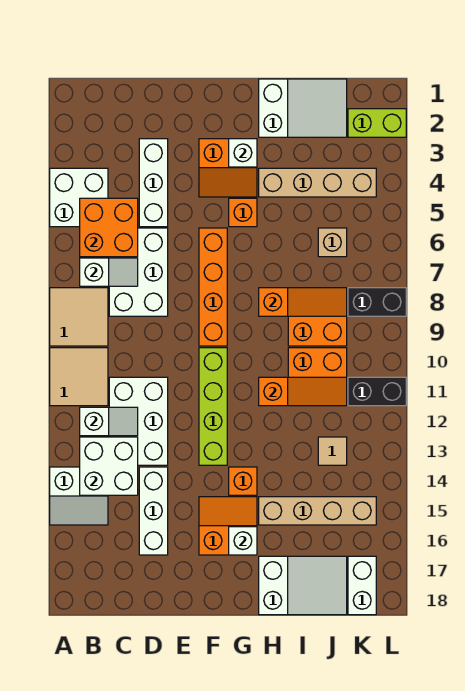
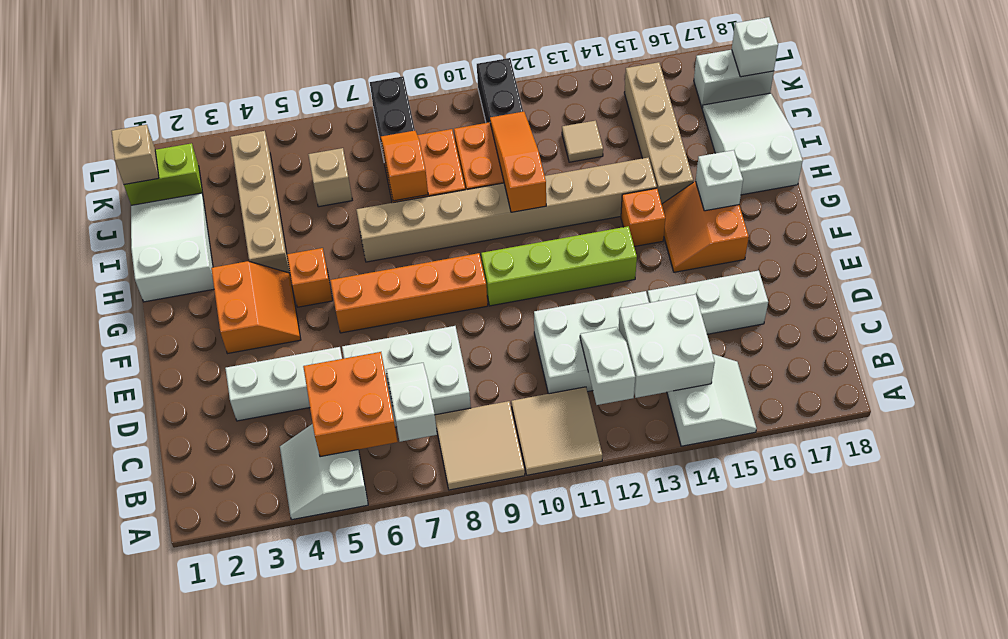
white 2x2 brick [50,168,108,227] -> white 2x2 slope [280,424,368,520]
white 1x1 brick [229,139,257,167] -> white 1x1 brick moved to [732,17,778,77]
none -> tan 1x8 brick [356,158,657,262]
orange 1x3 slope [259,288,347,316] -> orange 1x2 slope [381,131,428,201]
none -> tan 1x1 brick [111,125,159,184]
lime 1x2 brick [348,109,406,137] -> lime 1x2 brick turned to [124,143,203,205]

